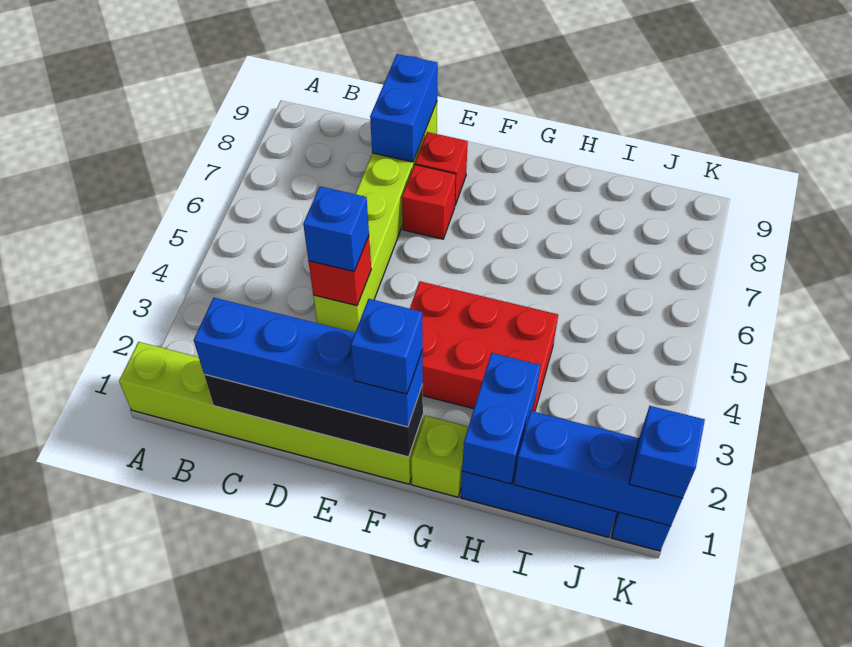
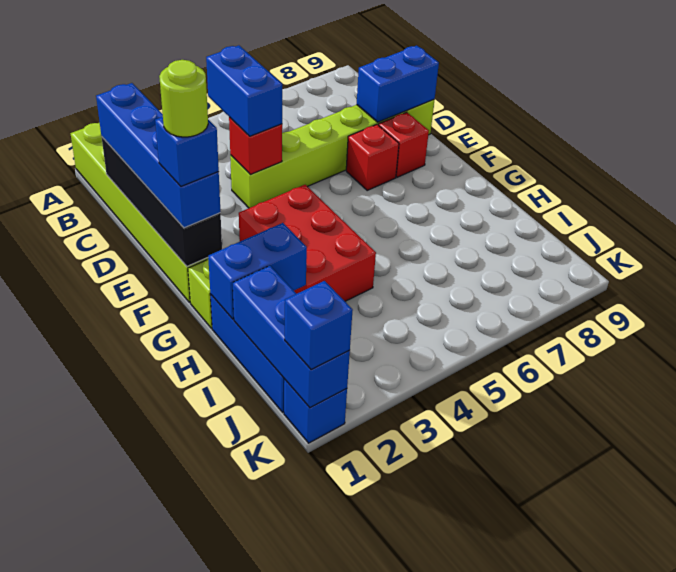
blue 1x1 brick [303,186,369,272] -> blue 1x2 brick [206,45,282,136]
none -> lime 1x1 round brick [159,60,208,137]

